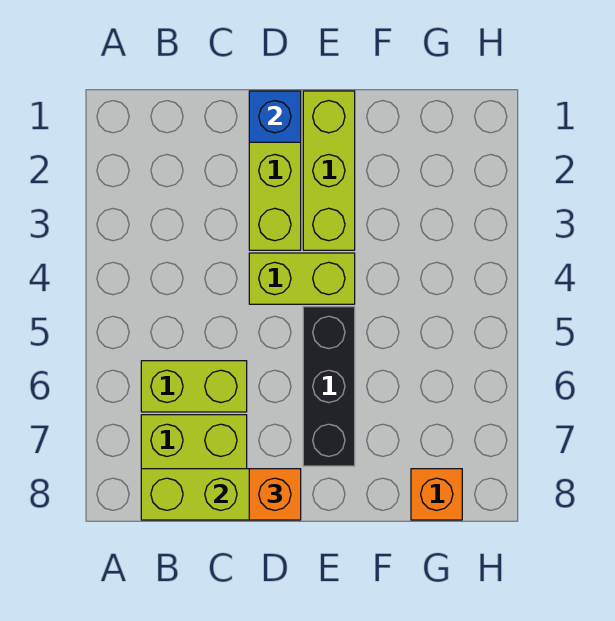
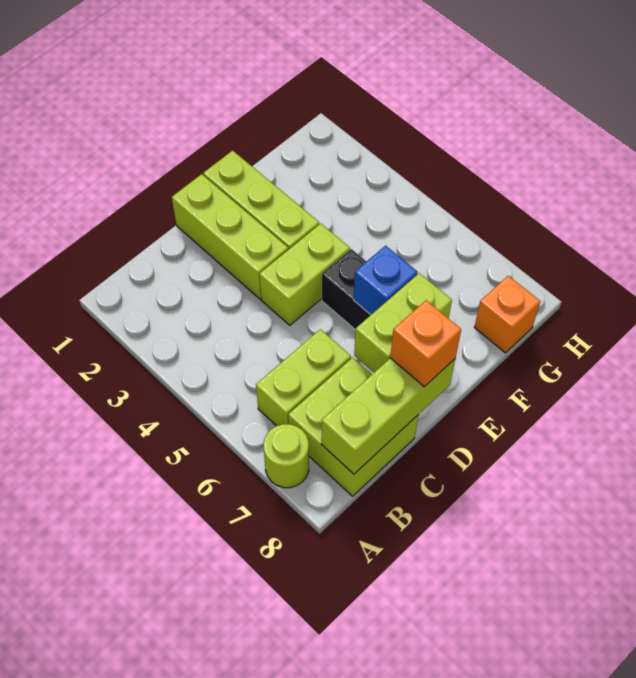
none -> lime 1x1 round brick [263,424,309,488]
blue 1x1 brick [249,91,301,142] -> blue 1x1 brick moved to [354,246,417,315]
none -> lime 1x2 brick [354,273,452,372]

